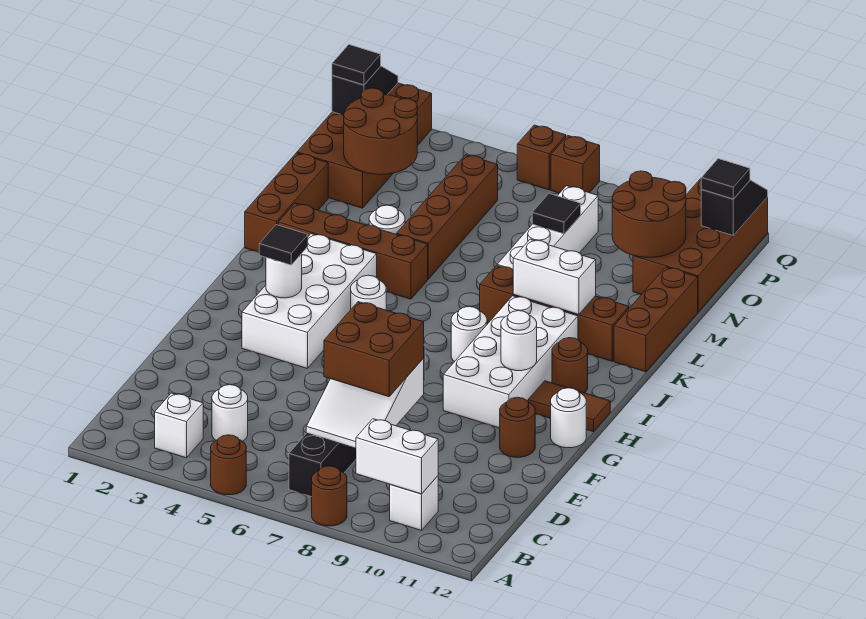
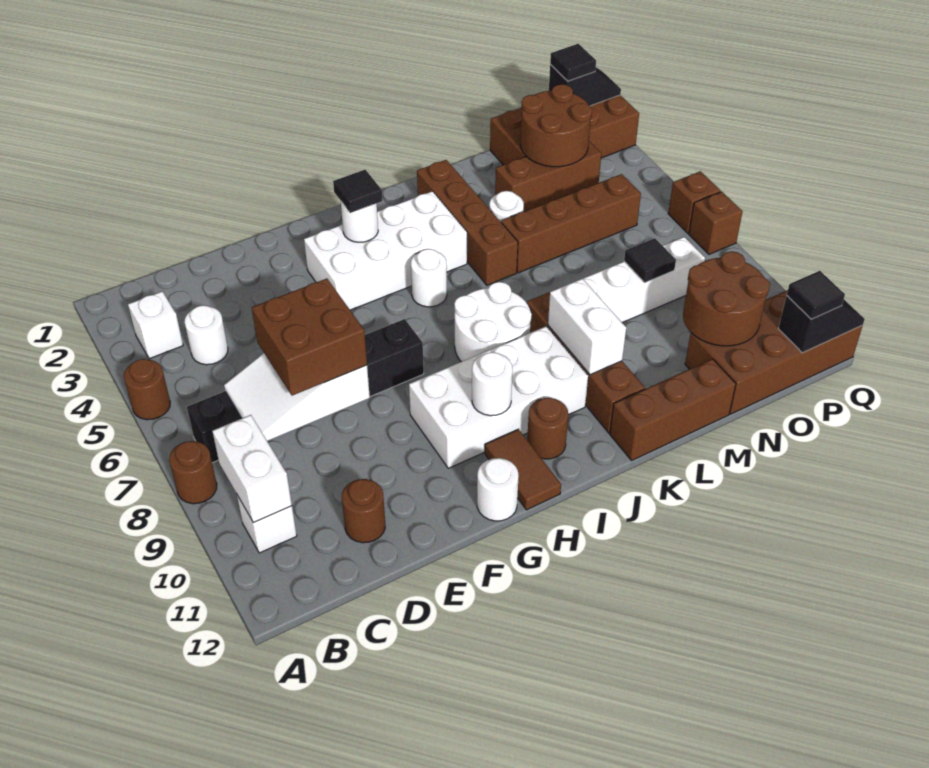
brown 1x1 round brick [500,397,535,457] -> brown 1x1 round brick moved to [342,479,385,543]
white 1x1 round brick [451,307,487,362] -> white 2x2 round brick [454,282,532,362]
brown 1x3 brick [245,153,328,252] -> brown 1x3 brick moved to [495,141,601,212]

